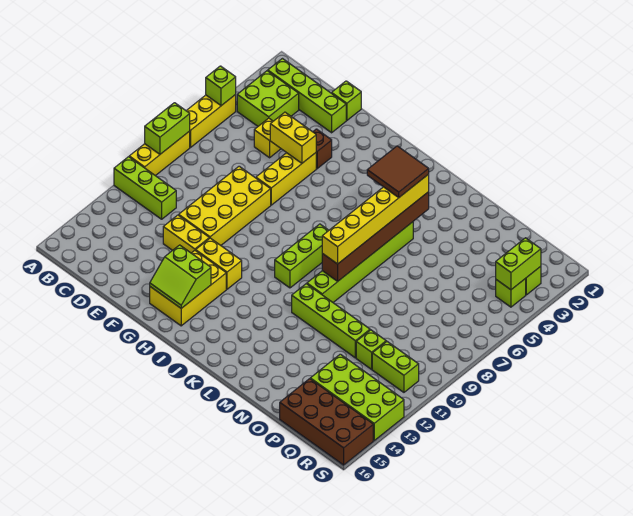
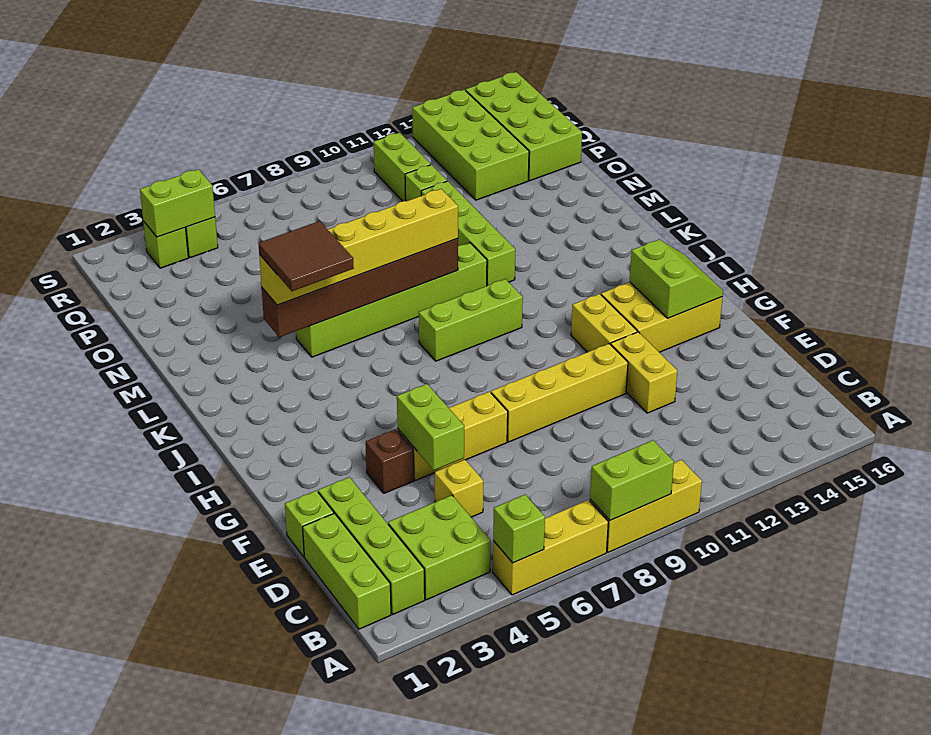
lime 1x3 brick [114,157,176,219] -> lime 1x3 brick moved to [303,513,391,629]
yellow 1x2 brick [270,112,316,163] -> lime 1x2 brick [397,384,464,470]
yellow 2x4 brick [179,166,271,245] -> yellow 1x4 brick [491,344,628,442]
brown 2x4 brick [280,379,373,465] -> lime 2x4 brick [466,72,582,181]

